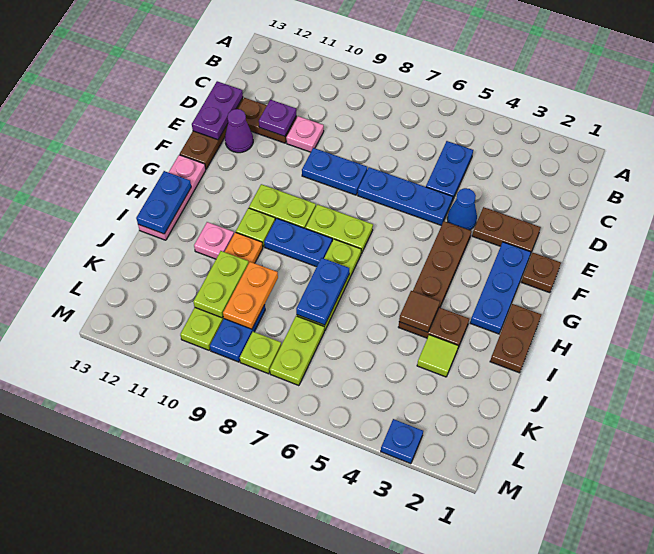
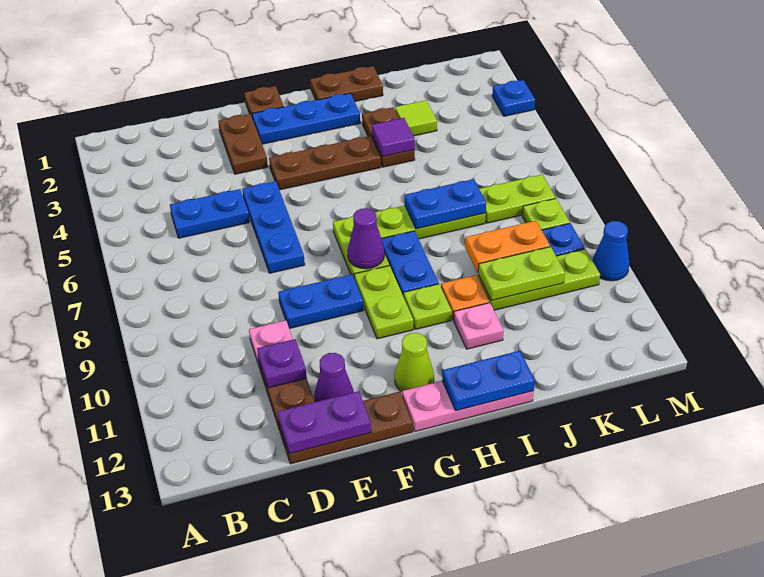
blue 1x1 cone [447,188,477,230] -> blue 1x1 cone moved to [593,221,629,281]
blue 1x2 plate [302,148,367,195] -> blue 1x2 plate turned to [278,274,363,329]
none -> purple 1x1 cone [348,208,385,269]
none -> lime 1x1 cone [394,333,434,392]
brown 1x1 tile [399,291,440,332] -> purple 1x1 tile [372,118,415,157]

